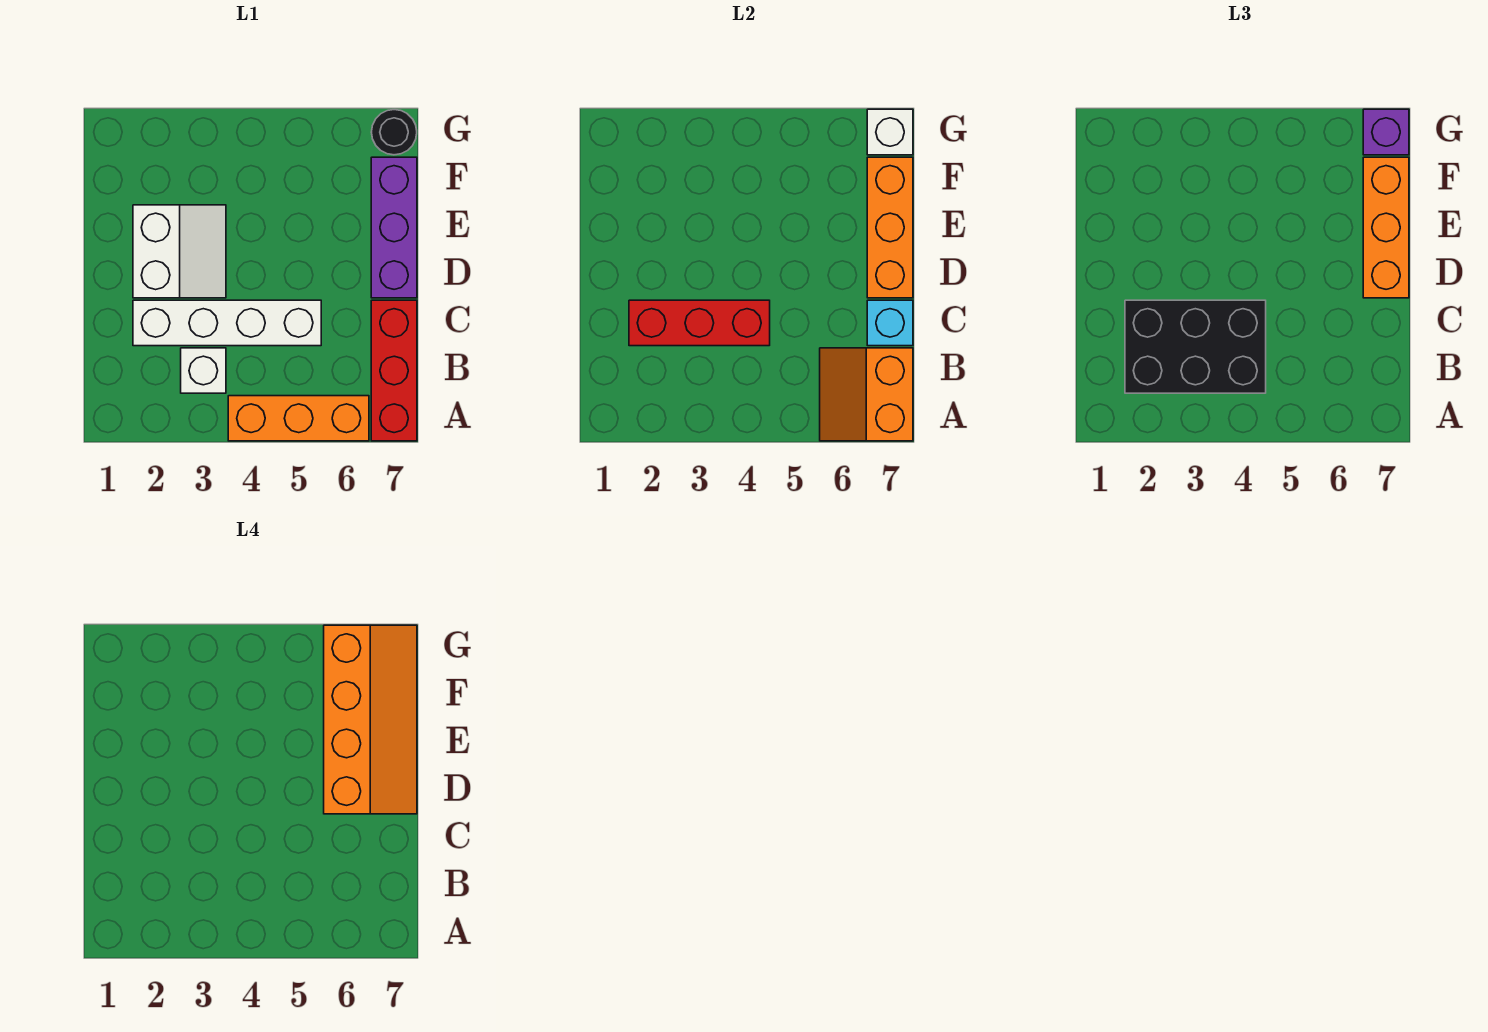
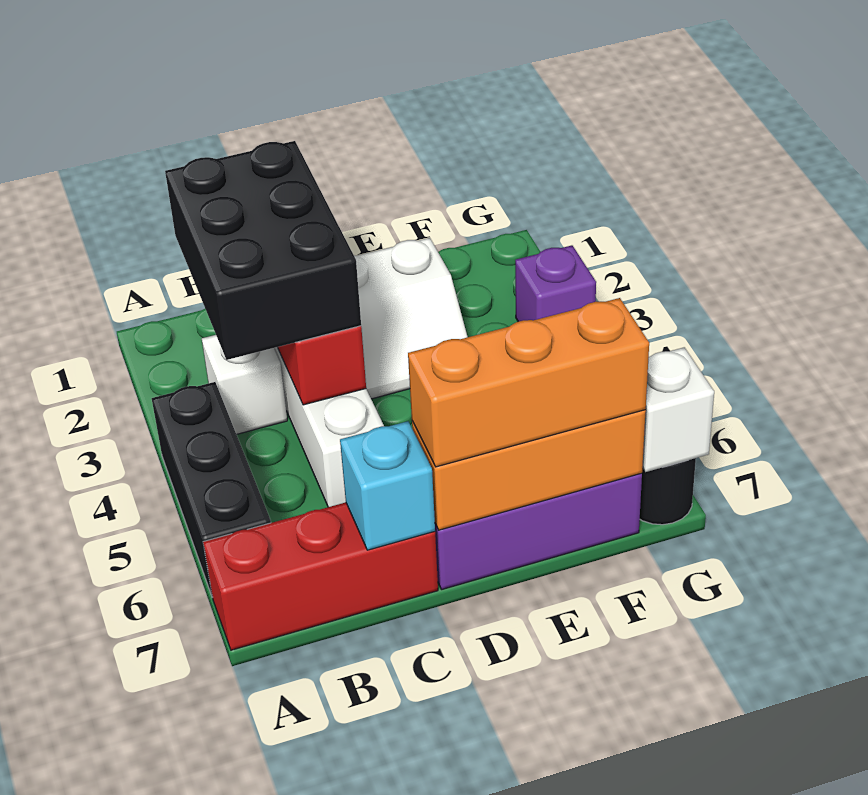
orange 1x3 brick [228,396,369,441] -> black 1x3 brick [152,382,271,598]
orange 2x2 slope [820,348,913,441] -> none
orange 2x4 slope [324,625,417,814] -> none
purple 1x1 brick [1363,109,1409,155] -> purple 1x1 brick moved to [515,245,596,322]

